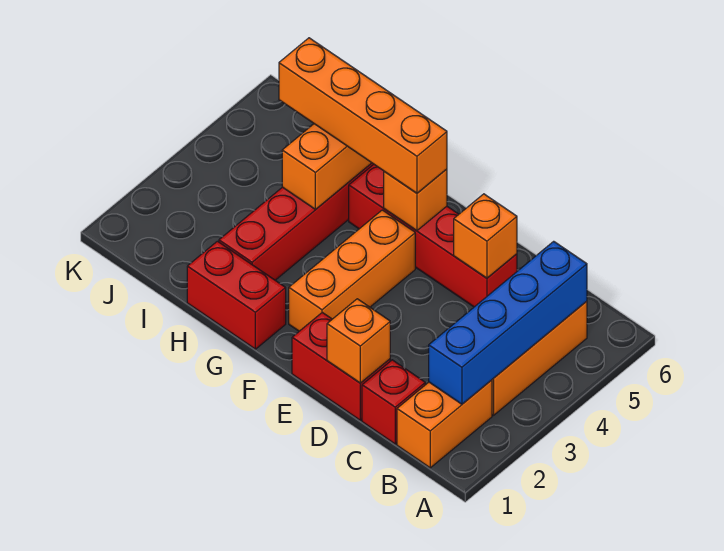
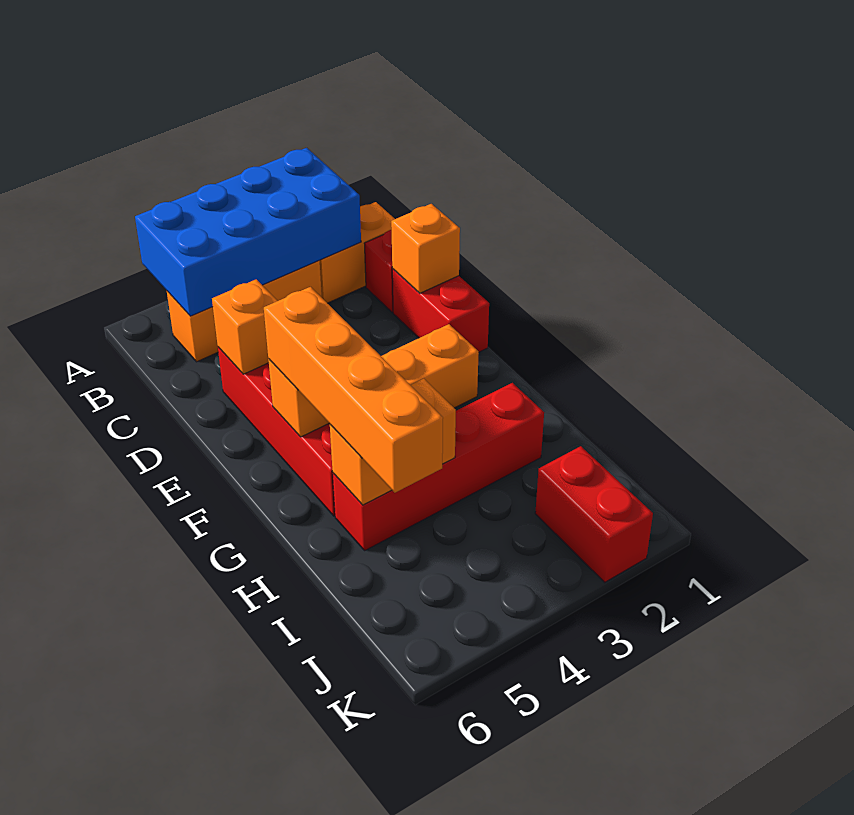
blue 1x4 brick [429,241,587,404] -> blue 2x4 brick [135,148,361,316]
red 1x2 brick [187,241,286,349] -> red 1x2 brick moved to [535,446,653,582]

